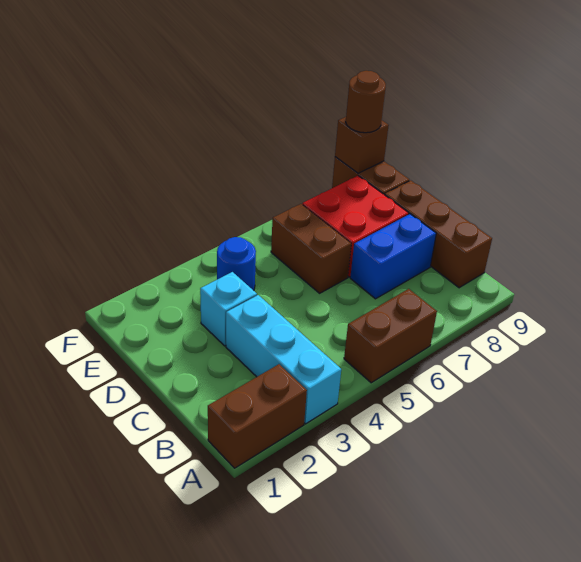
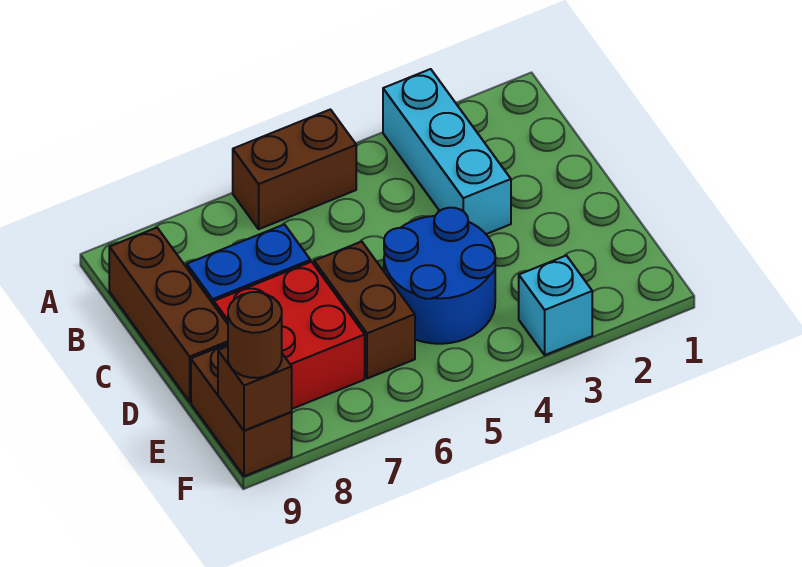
brown 1x2 brick [208,364,307,468] -> none
cyan 1x1 brick [200,272,257,346] -> cyan 1x1 brick moved to [519,256,592,355]
blue 1x1 round brick [217,237,256,291] -> blue 2x2 round brick [384,208,495,344]

